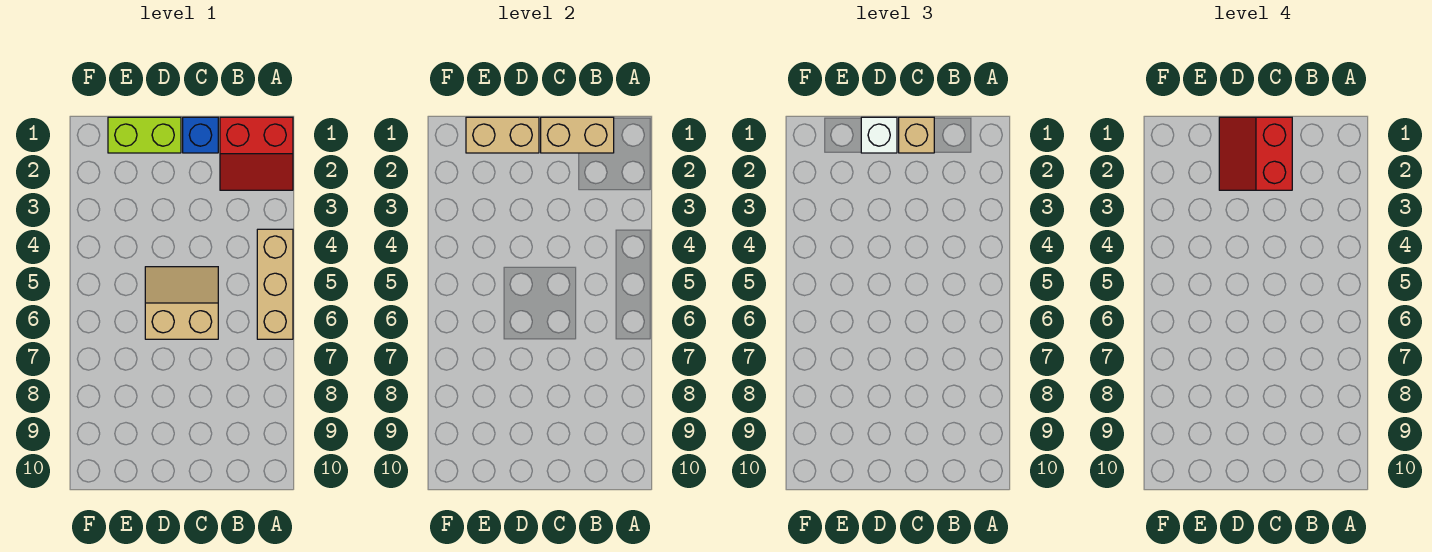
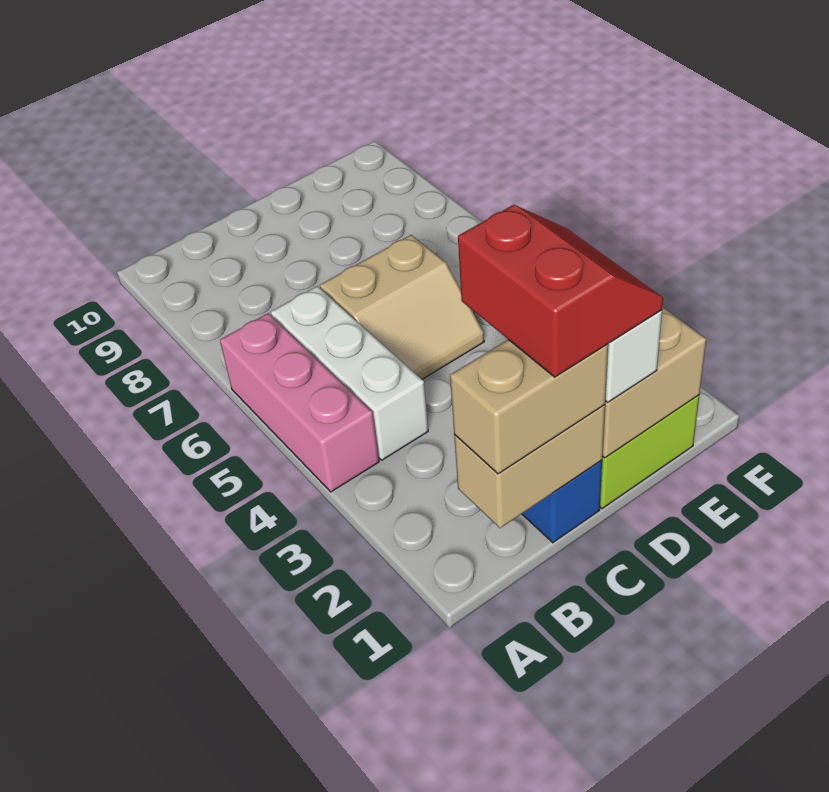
red 2x2 slope [220,117,293,190] -> none
tan 1x3 brick [257,229,293,339] -> pink 1x3 brick [220,313,379,492]
none -> white 1x3 brick [271,286,428,460]
tan 1x1 brick [899,117,934,153] -> tan 1x2 brick [450,340,608,474]

